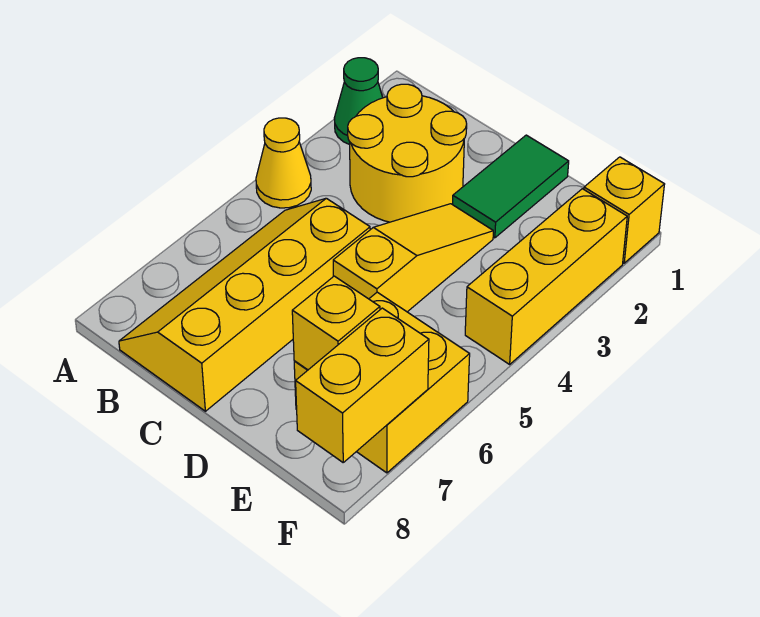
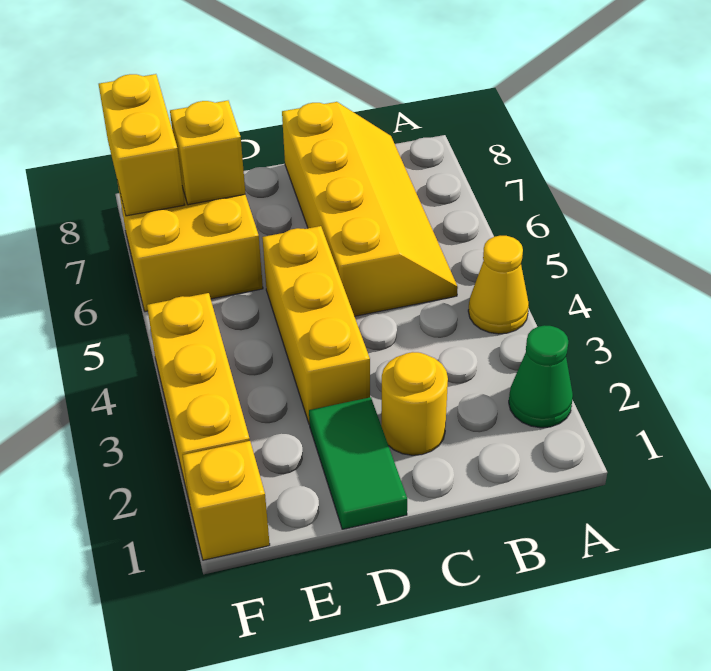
yellow 2x2 round brick [348,84,467,222] -> yellow 1x1 round brick [381,352,448,455]
yellow 1x3 slope [333,204,493,312] -> yellow 1x3 brick [262,226,370,424]

